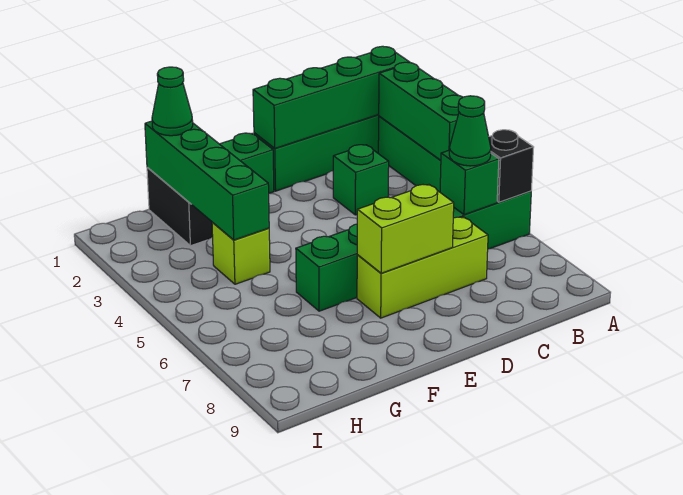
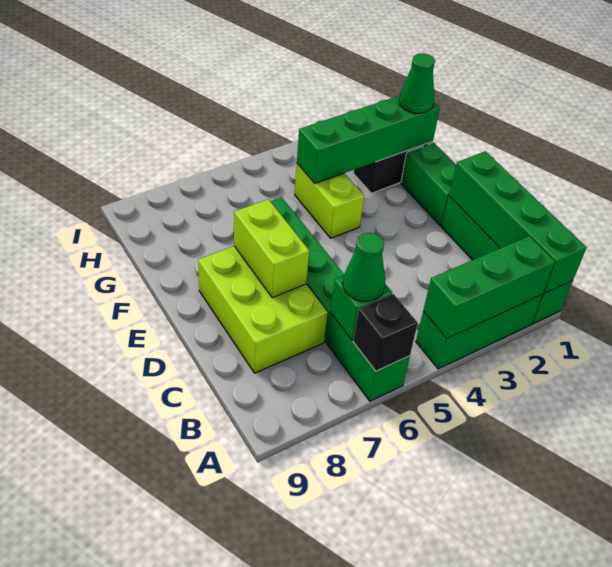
green 1x1 brick [333,145,389,215] -> none
lime 1x3 brick [357,217,488,318] -> lime 2x3 brick [198,246,328,373]
lime 1x1 brick [212,223,270,284] -> lime 1x2 brick [295,164,364,238]

